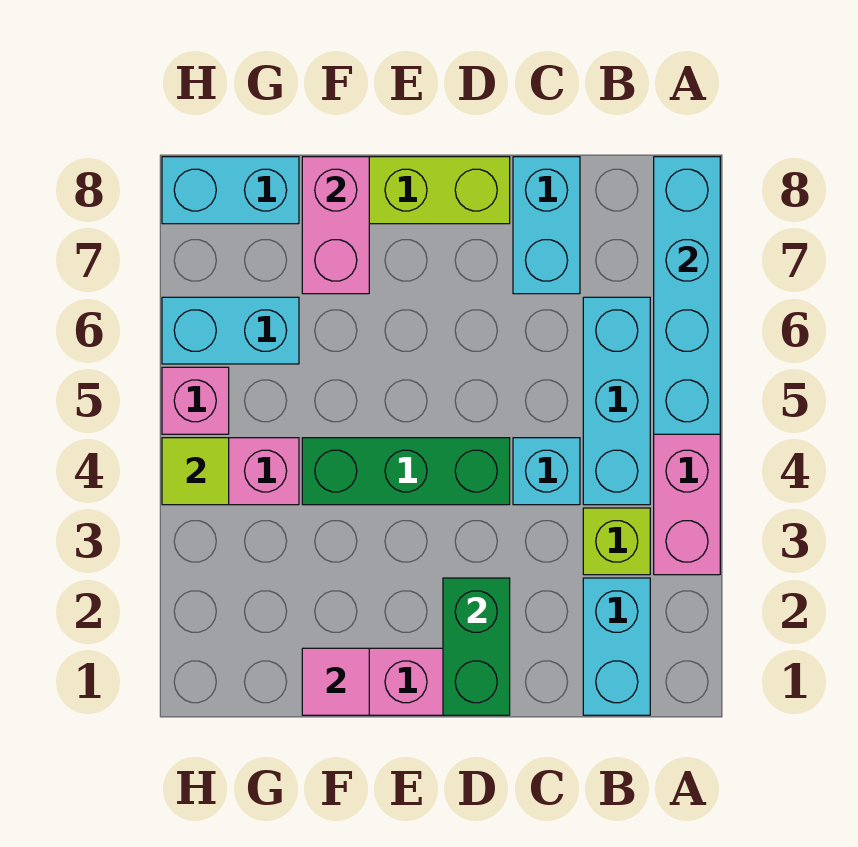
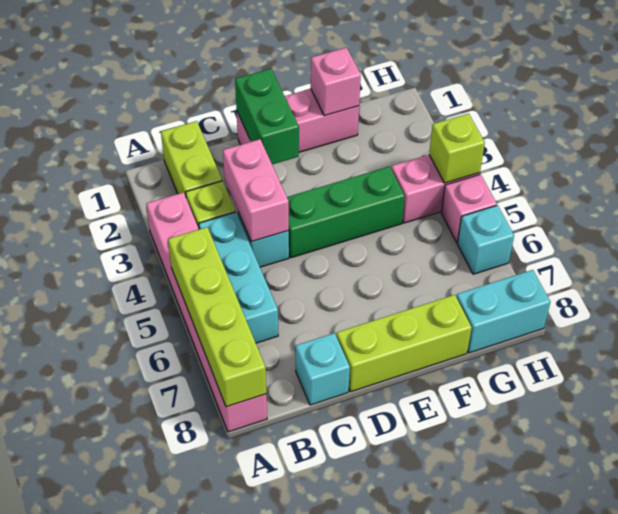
cyan 1x4 brick [654,157,720,434] -> lime 1x4 brick [168,227,266,407]
cyan 1x2 brick [583,578,650,715] -> lime 1x2 brick [161,121,222,196]
cyan 1x2 brick [513,157,580,294] -> cyan 1x1 brick [296,333,350,405]
pink 1x1 tile [302,648,369,715] -> pink 1x1 brick [311,48,361,116]
pink 1x2 brick [302,157,369,294] -> pink 1x2 brick moved to [223,139,289,242]
cyan 1x2 brick [162,297,299,364] -> cyan 1x1 brick [457,205,514,274]
lime 1x1 tile [162,438,229,505] -> lime 1x1 brick [429,114,485,183]

